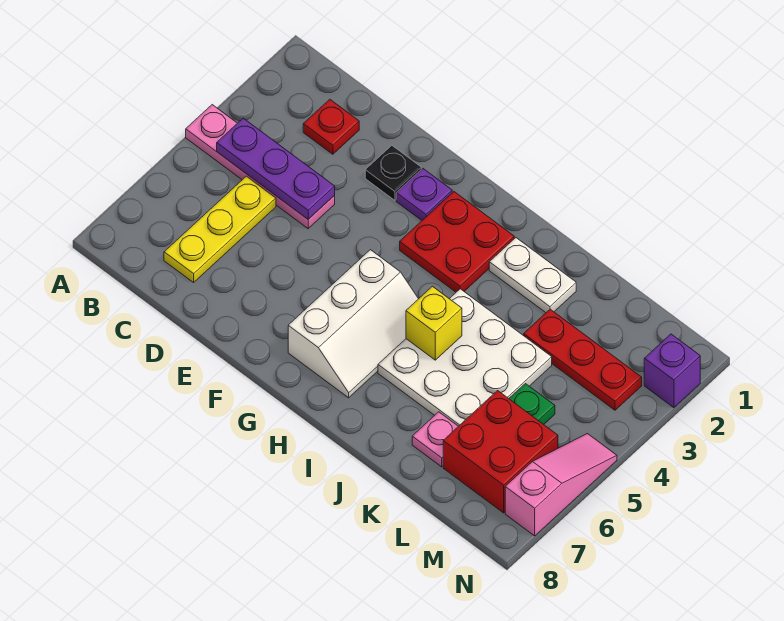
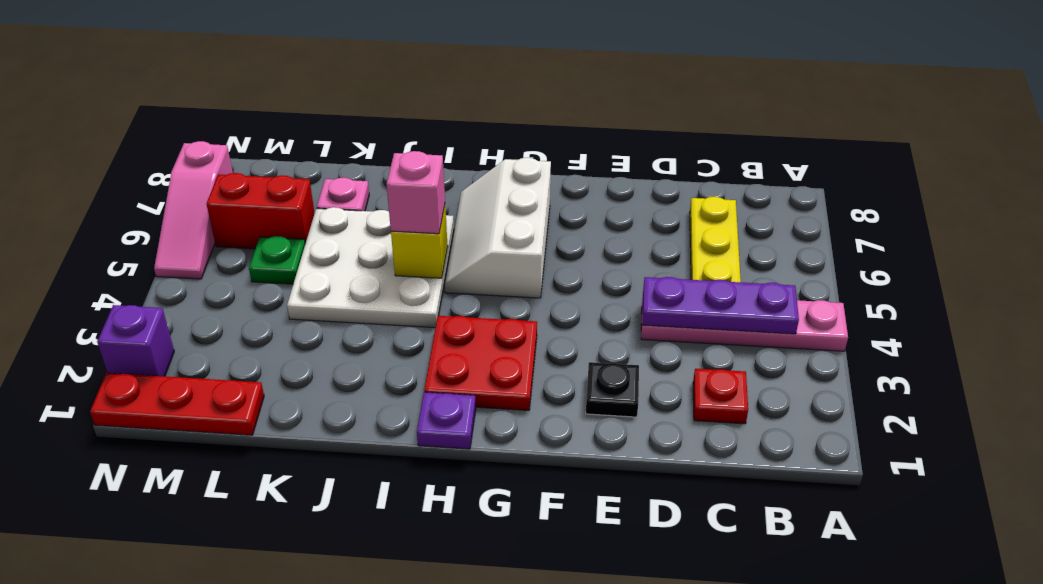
purple 1x1 plate [396,169,452,220] -> purple 1x1 plate moved to [417,392,476,449]
white 1x2 plate [489,238,576,313] -> none
none -> pink 1x1 brick [386,151,445,234]
red 1x3 plate [524,309,642,410] -> red 1x3 plate moved to [90,373,264,435]
red 2x2 brick [443,391,558,513] -> red 1x2 brick [207,173,315,249]

